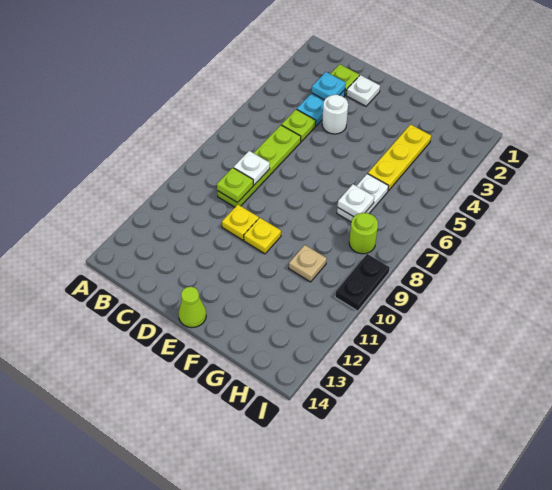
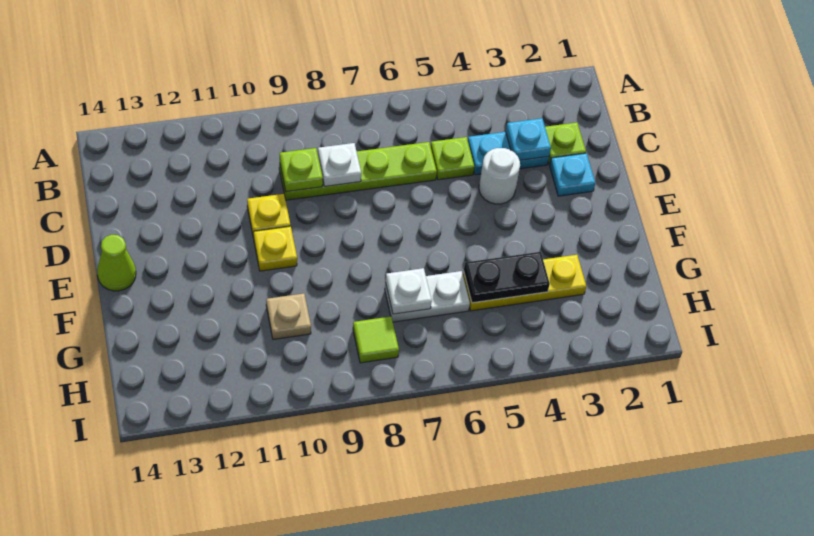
white 1x1 plate [346,75,380,106] -> cyan 1x1 plate [550,153,595,196]
lime 1x1 round brick [349,213,378,254] -> lime 1x1 tile [353,317,399,363]
black 1x2 plate [335,254,390,311] -> black 1x2 plate moved to [464,252,550,303]

